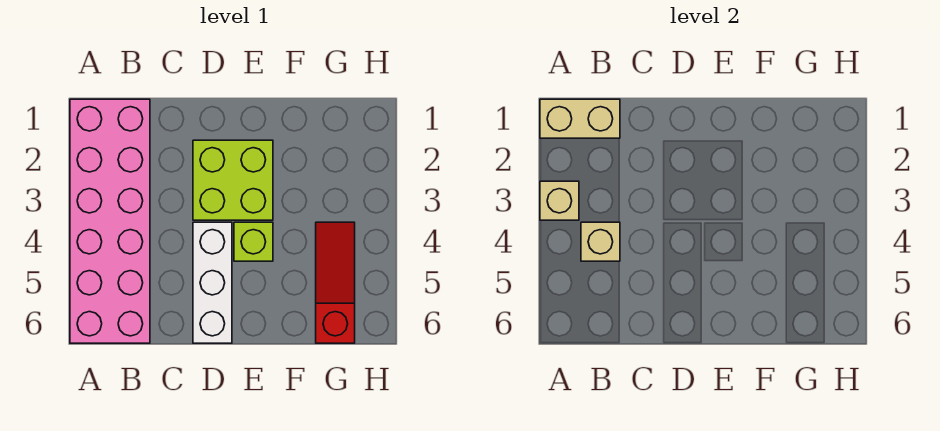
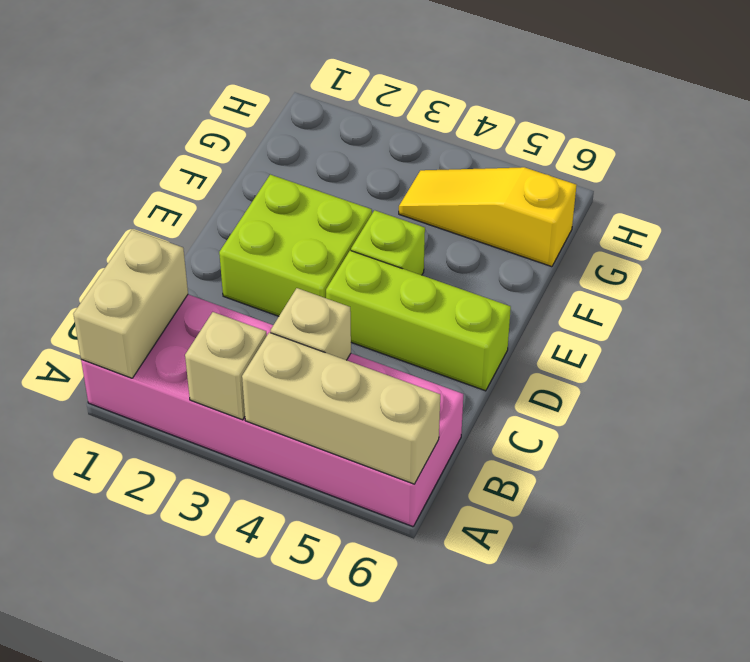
none -> tan 1x3 brick [242,332,440,484]
white 1x3 brick [193,222,232,343] -> lime 1x3 brick [326,251,511,391]
red 1x3 slope [316,222,355,343] -> yellow 1x3 slope [399,167,577,267]

